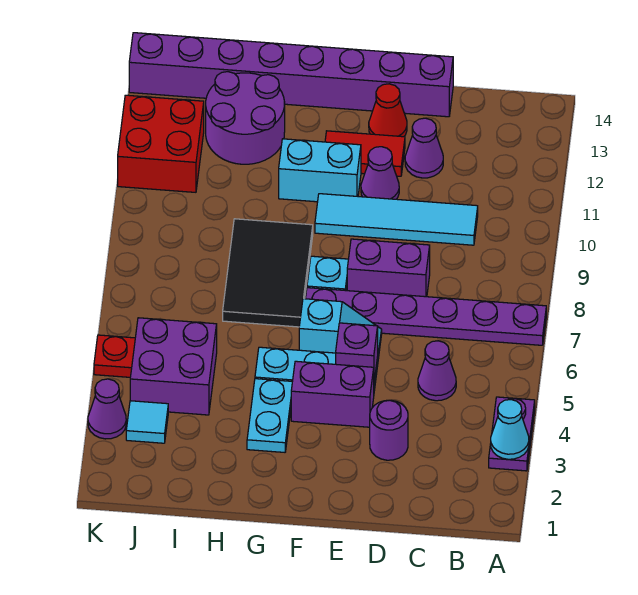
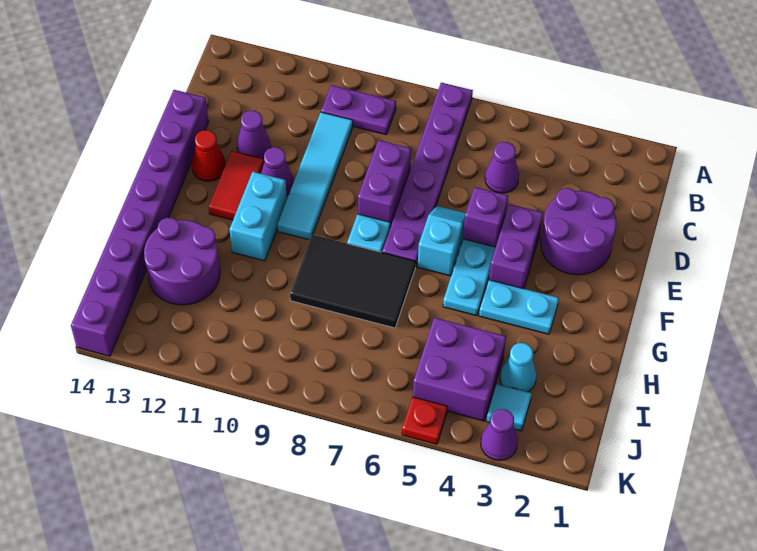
purple 1x2 plate [489,397,535,471] -> purple 1x2 plate moved to [321,85,396,135]
cyan 1x1 cone [491,400,529,459] -> cyan 1x1 cone moved to [500,343,537,392]
purple 1x1 round brick [370,400,408,460] -> purple 2x2 round brick [541,188,616,275]
red 2x2 brick [118,95,204,192] -> none

